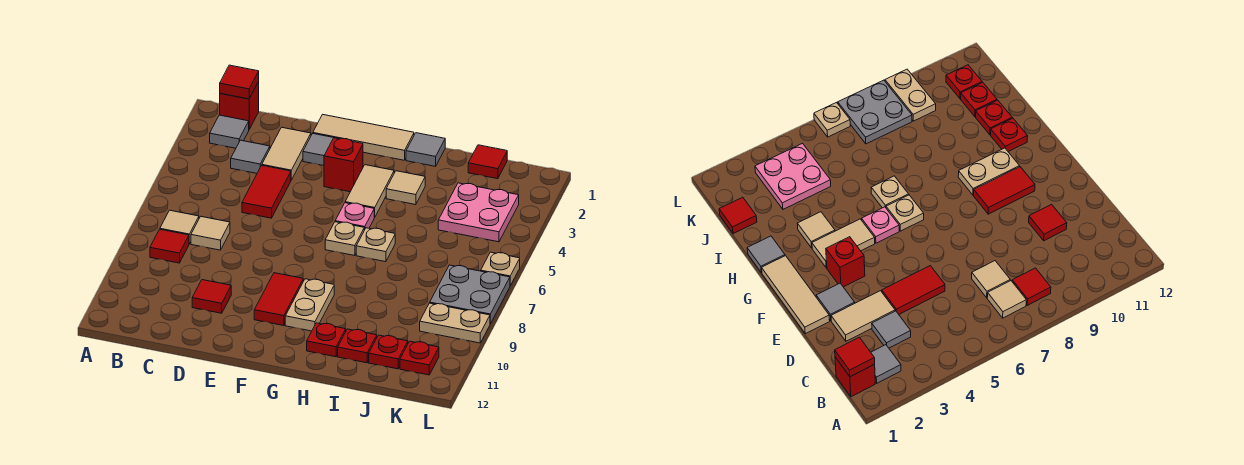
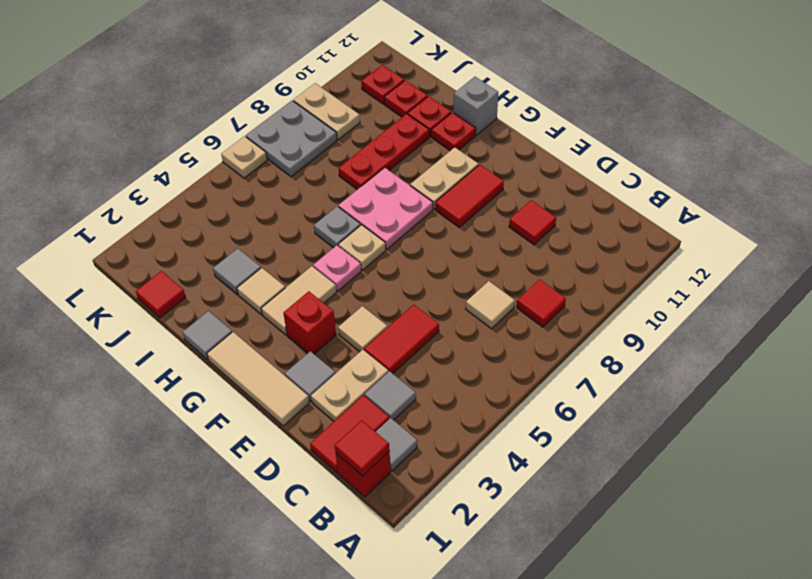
tan 1x1 tile [160,210,199,244] -> tan 1x1 tile moved to [338,306,387,352]
none -> red 1x2 tile [310,395,389,473]
tan 1x2 tile [262,127,311,180] -> tan 1x2 plate [311,350,388,421]
tan 1x1 plate [356,228,395,262] -> grey 1x1 plate [314,206,360,248]
none -> grey 1x1 brick [454,77,498,135]
none -> grey 1x1 tile [213,248,261,294]
none -> red 1x3 plate [339,114,429,190]
pink 2x2 plate [438,183,519,242] -> pink 2x2 plate moved to [338,168,433,249]

